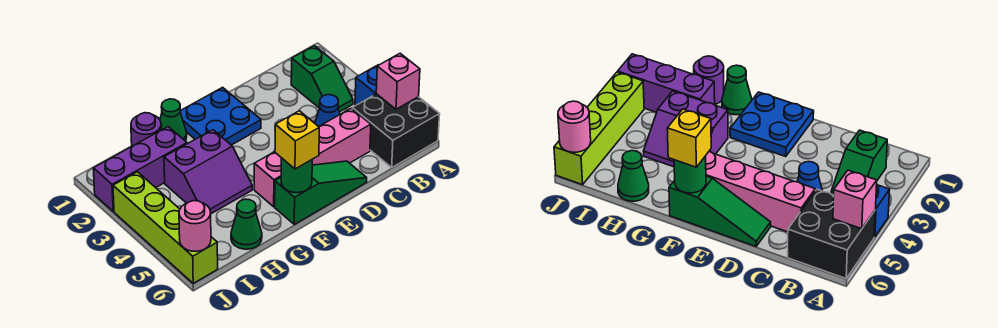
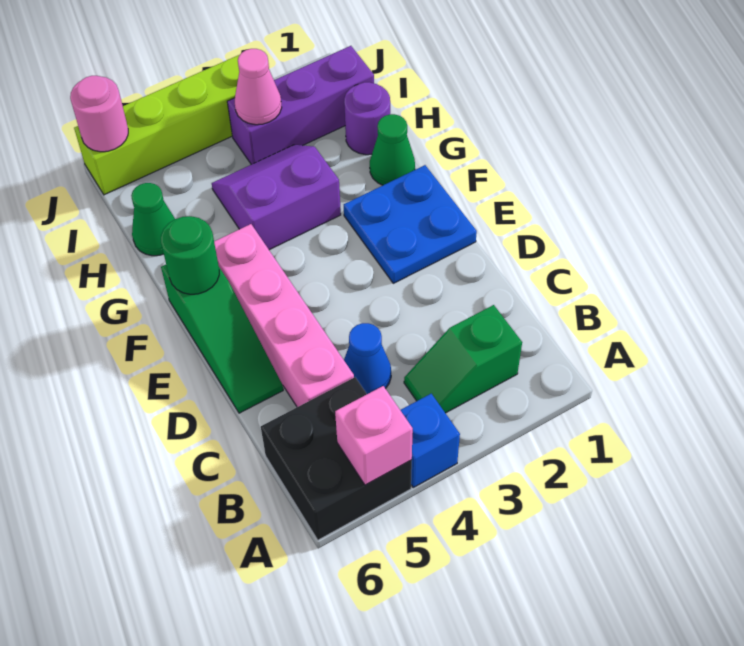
yellow 1x1 brick [275,111,319,169] -> none
purple 2x2 slope [164,130,252,214] -> purple 2x2 slope turned to [212,145,341,250]
purple 1x3 brick [93,127,187,211] -> purple 1x3 brick turned to [227,46,374,164]
none -> pink 1x1 cone [235,49,282,125]

